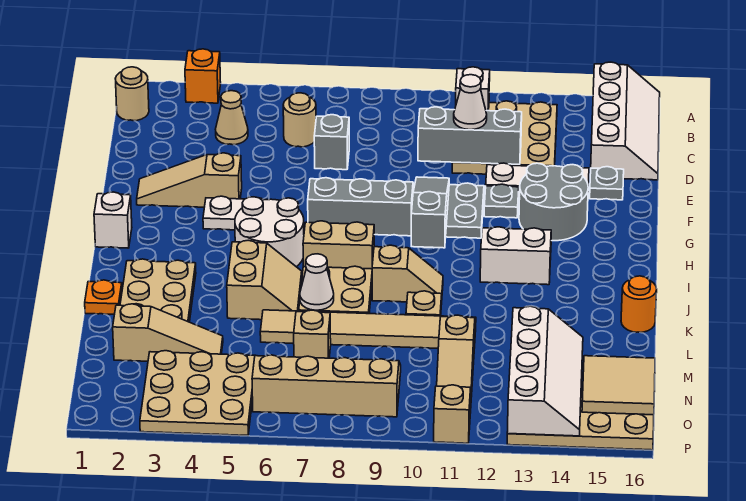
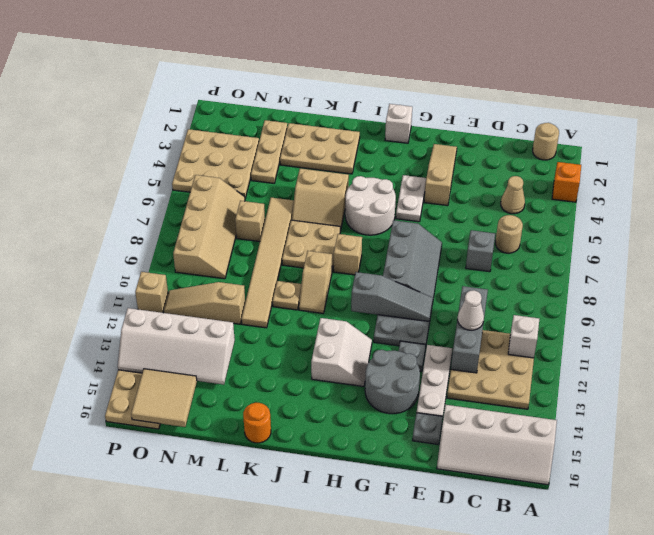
tan 1x2 brick [303,221,374,269] -> tan 1x1 brick [334,234,362,275]
orange 1x1 plate [85,280,122,314] -> none
white 1x1 cone [300,254,334,310] -> none
tan 1x3 slope [113,304,223,361] -> tan 1x3 plate [251,120,288,183]

